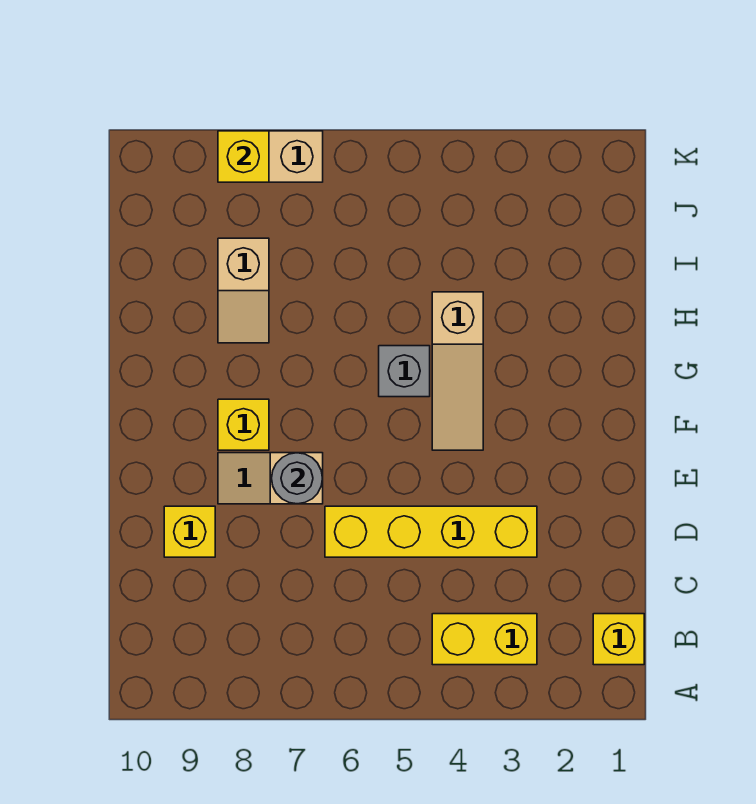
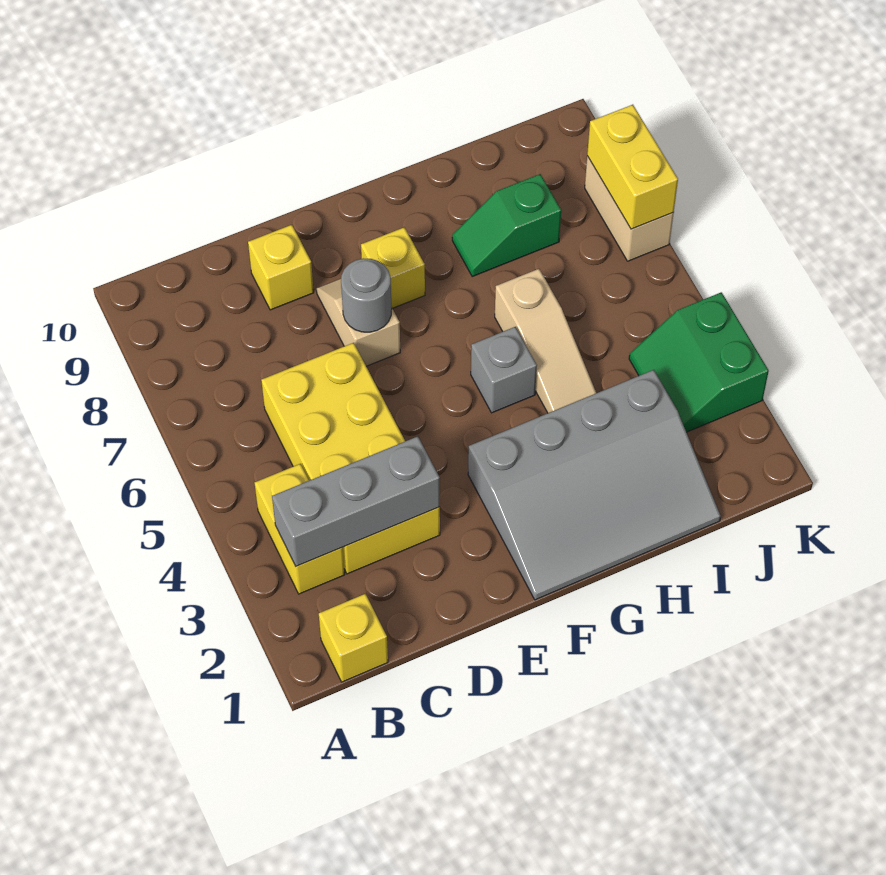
none -> grey 1x3 brick [272,436,440,566]
yellow 1x4 brick [325,506,537,557] -> yellow 2x4 brick [261,343,440,574]
none -> grey 3x4 slope [468,370,721,600]
tan 1x3 slope [432,292,483,450] -> tan 1x3 slope turned to [495,269,596,413]
tan 1x2 slope [218,238,269,343] -> green 1x2 slope [452,174,561,276]
none -> green 2x2 slope [629,292,769,432]
yellow 1x1 brick [218,131,269,182] -> yellow 1x2 brick [587,105,678,229]

